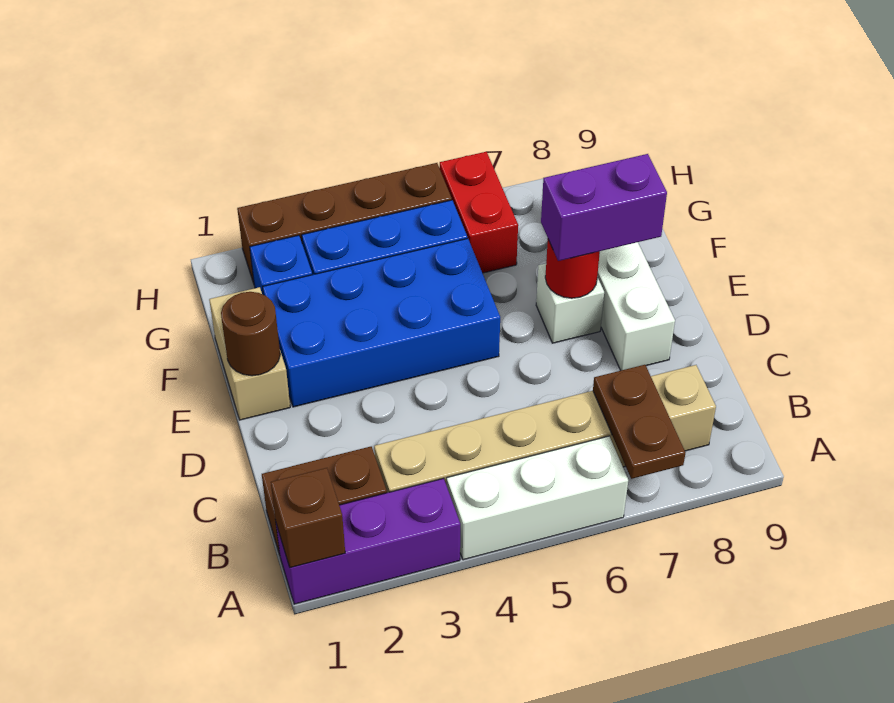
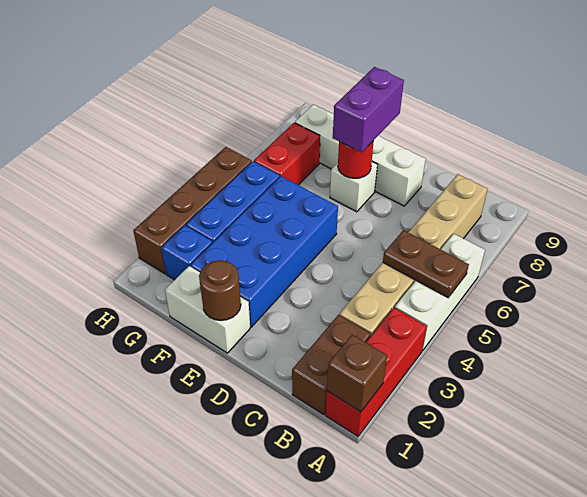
purple 1x3 brick [276,478,460,604] -> red 1x3 brick [325,308,427,436]
brown 1x2 plate [593,365,685,479] -> brown 1x2 plate moved to [383,230,469,297]
tan 1x2 brick [209,287,290,420] -> white 1x2 brick [165,266,250,353]
red 1x2 brick [440,152,518,273] -> red 1x2 brick turned to [254,123,320,185]

